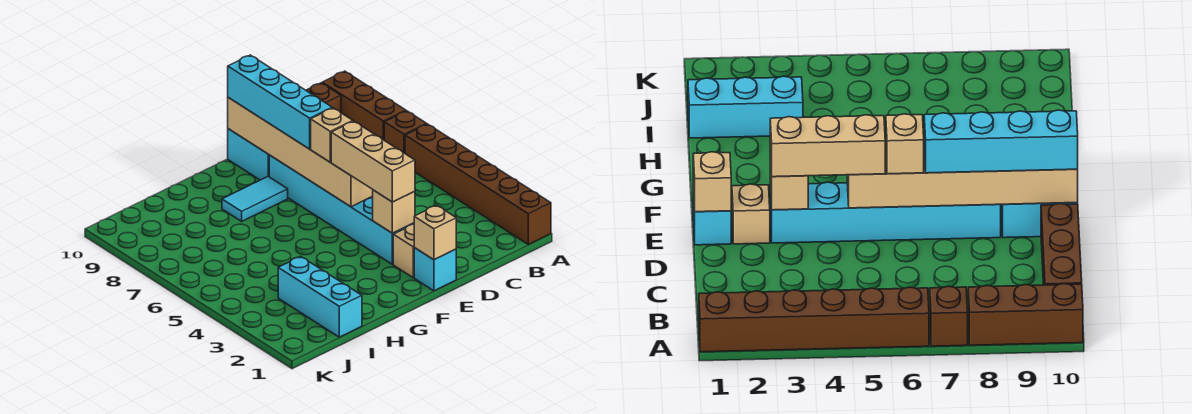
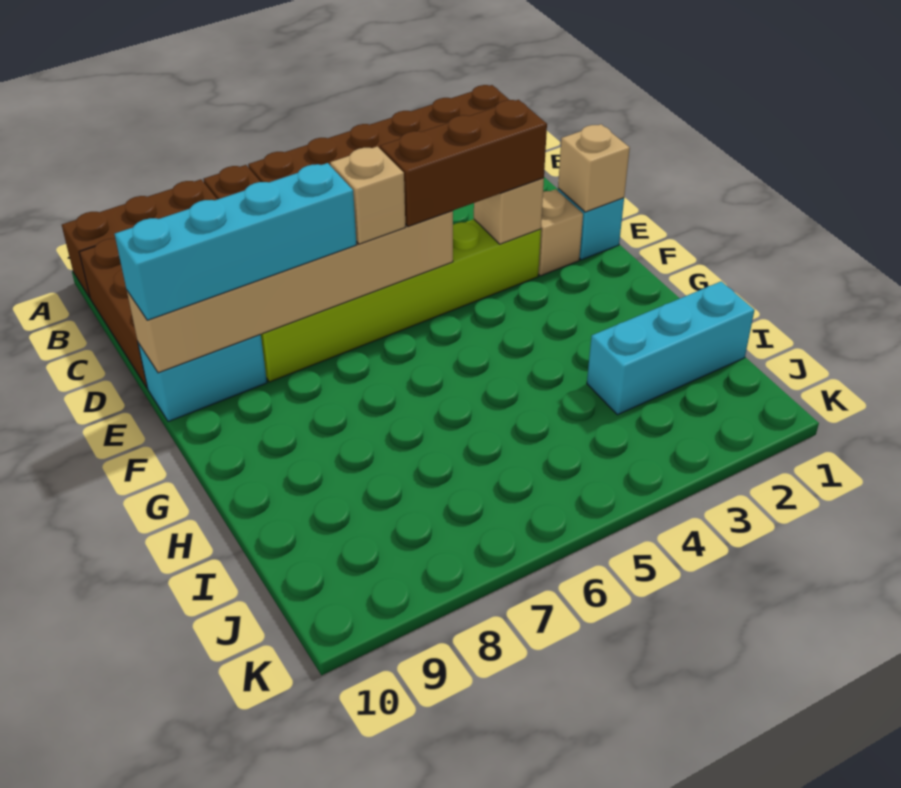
cyan 1x6 brick [269,155,414,264] -> lime 1x6 brick [261,219,541,382]
tan 1x3 brick [331,121,415,202] -> brown 1x3 brick [380,100,547,227]
cyan 1x2 tile [222,177,288,221] -> none

